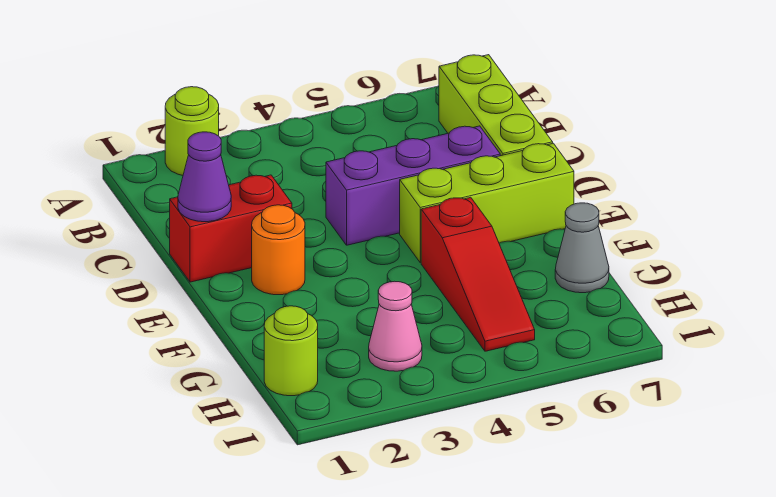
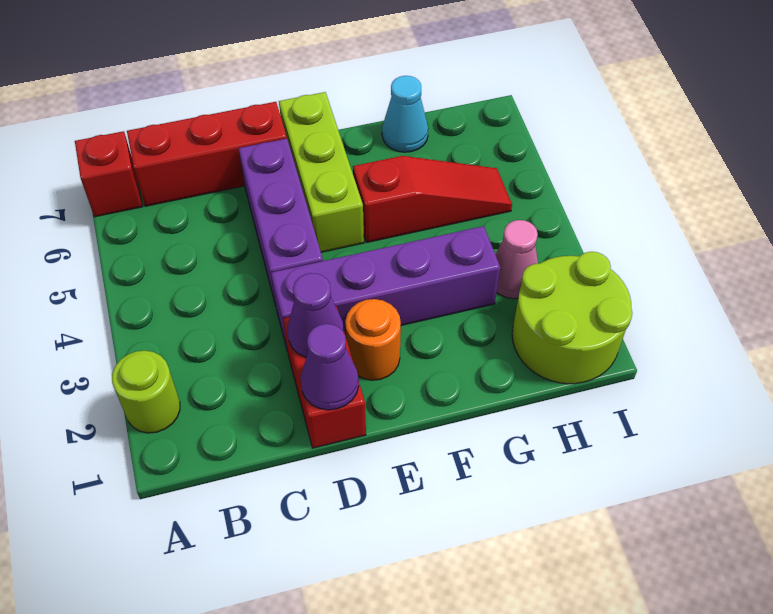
none -> red 1x1 brick [75,131,142,217]
lime 1x3 brick [439,55,553,156] -> red 1x3 brick [127,102,287,206]
none -> purple 1x1 cone [288,273,344,357]
none -> purple 1x4 brick [271,226,500,348]
grey 1x1 cone [555,203,609,293] -> cyan 1x1 cone [382,76,428,152]
lime 1x1 round brick [264,306,318,396] -> lime 2x2 round brick [512,252,632,384]

